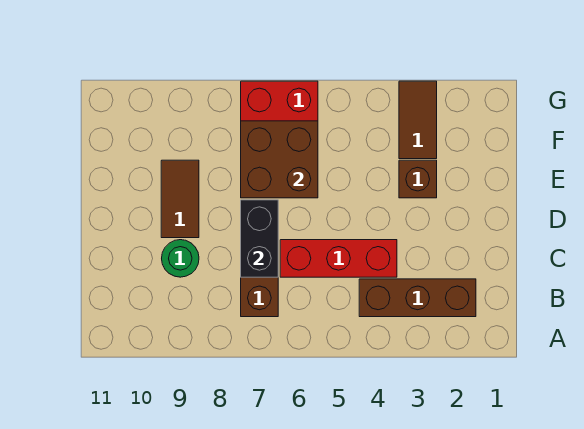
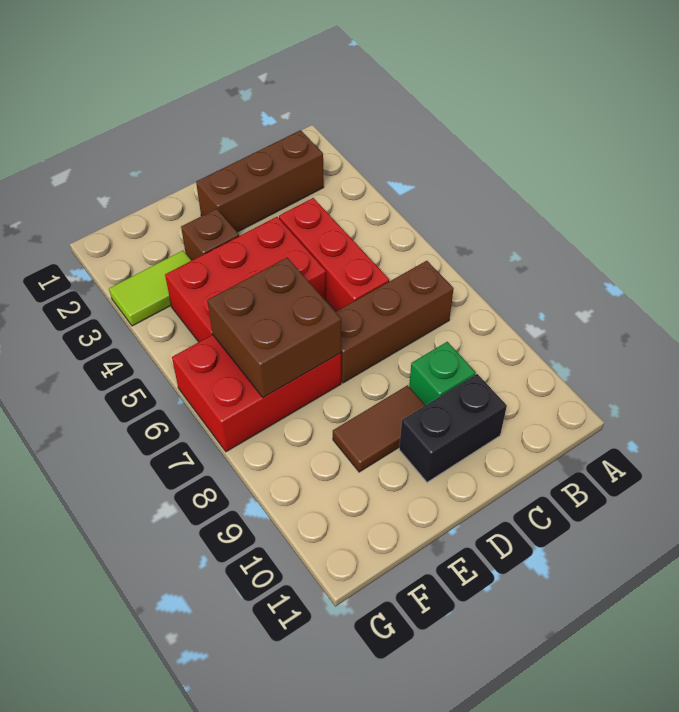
brown 1x3 brick [359,279,476,317] -> brown 1x3 brick turned to [196,130,324,232]
black 1x2 brick [241,200,278,277] -> black 1x2 brick moved to [399,374,507,482]
green 1x1 round brick [162,240,199,277] -> green 1x1 brick [409,342,476,405]
none -> red 2x3 brick [165,217,326,342]
brown 1x2 tile [399,81,437,159] -> lime 1x2 tile [109,251,191,326]

